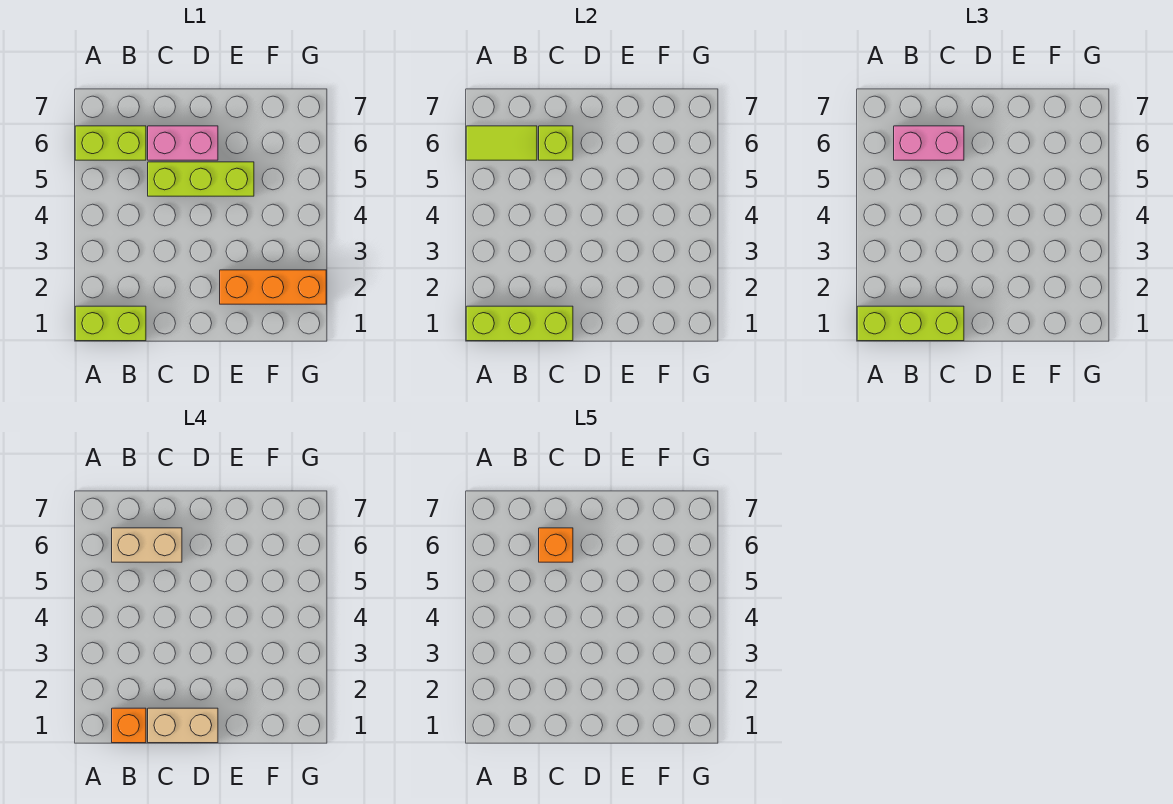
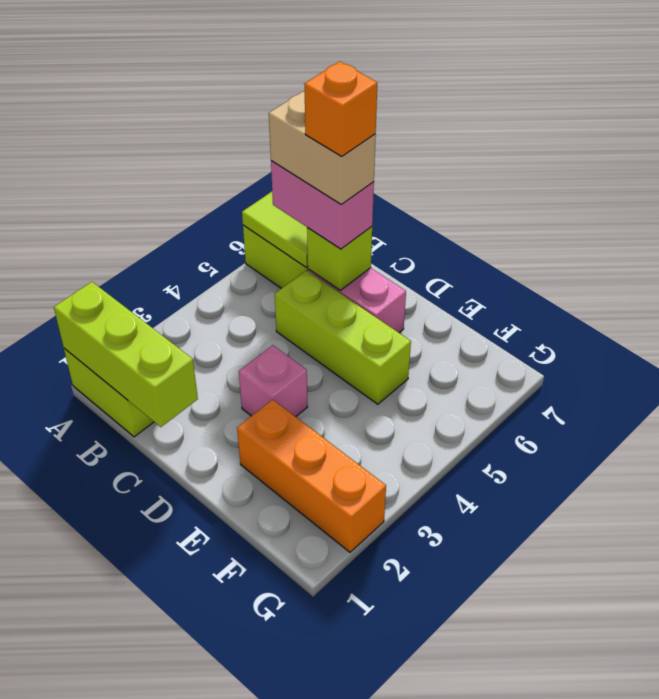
lime 1x3 brick [857,306,964,341] -> none
orange 1x1 brick [112,708,146,743] -> none
tan 1x2 brick [148,708,218,743] -> none
none -> pink 1x1 brick [239,345,307,417]

